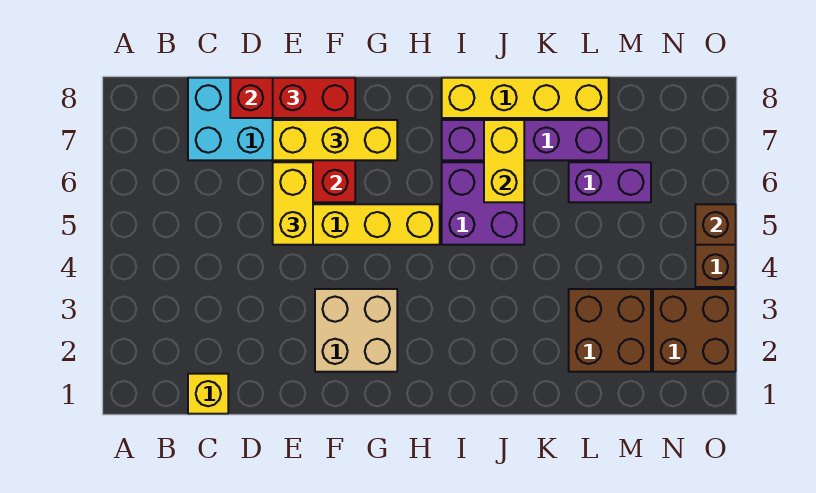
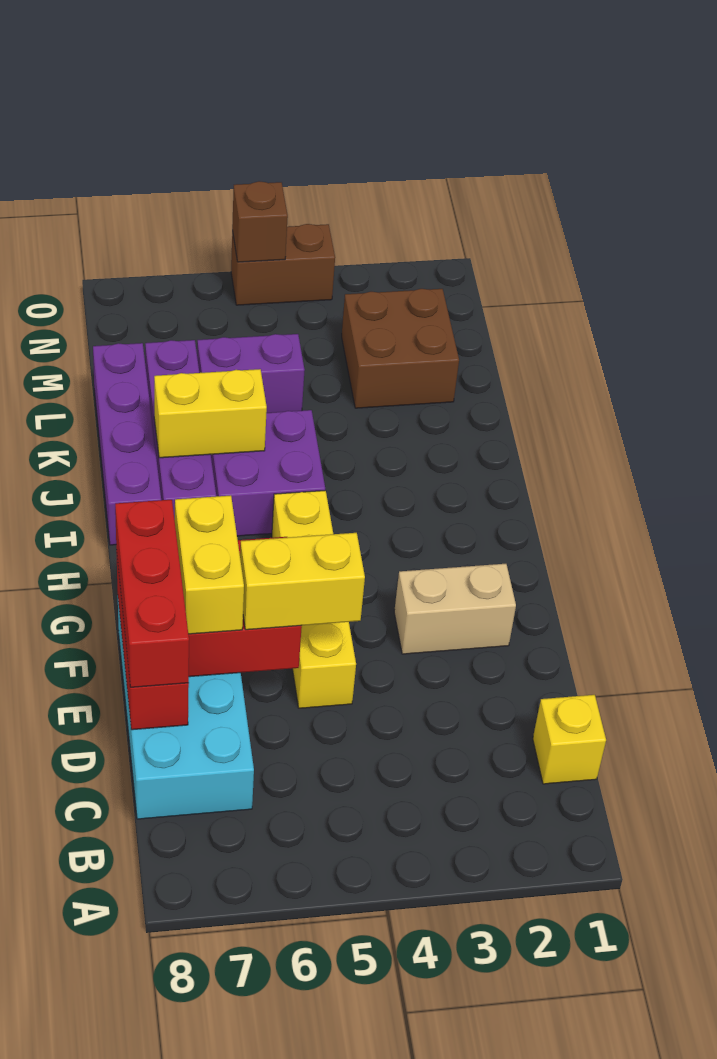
yellow 1x3 brick [273,120,397,160] -> yellow 1x2 brick [175,495,244,634]
red 1x2 brick [273,78,355,118] -> red 1x3 brick [115,500,189,687]
tan 2x2 brick [315,289,397,372] -> tan 1x2 brick [394,564,516,654]
yellow 1x4 brick [442,78,609,118] -> purple 1x4 brick [93,343,161,545]
purple 1x2 brick [569,162,651,202] -> purple 1x2 brick turned to [197,334,305,413]
brown 2x2 brick [653,289,736,372] -> none

